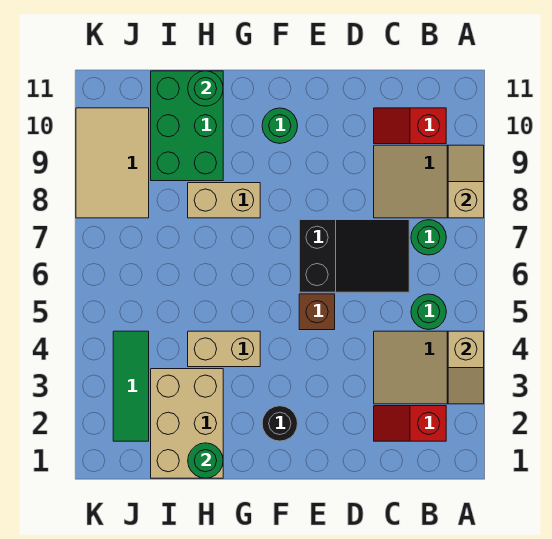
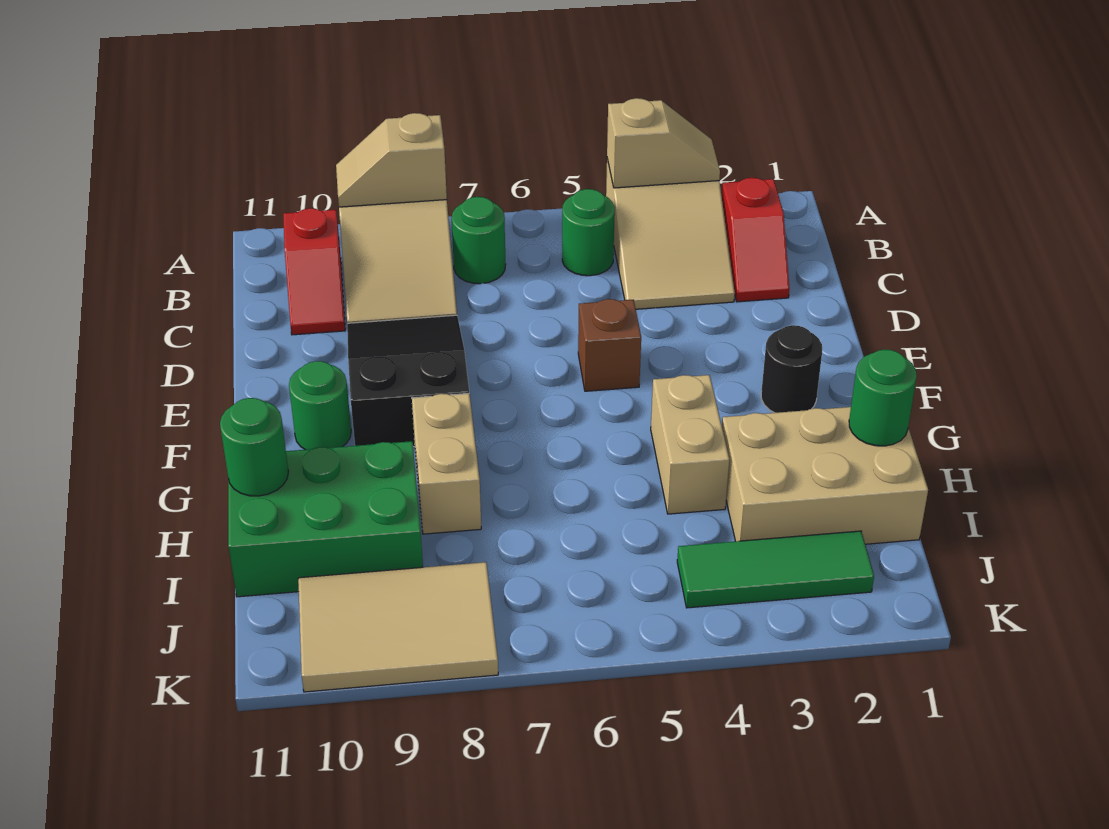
black 2x3 slope [299,220,409,292] -> black 2x3 slope moved to [347,315,469,446]

